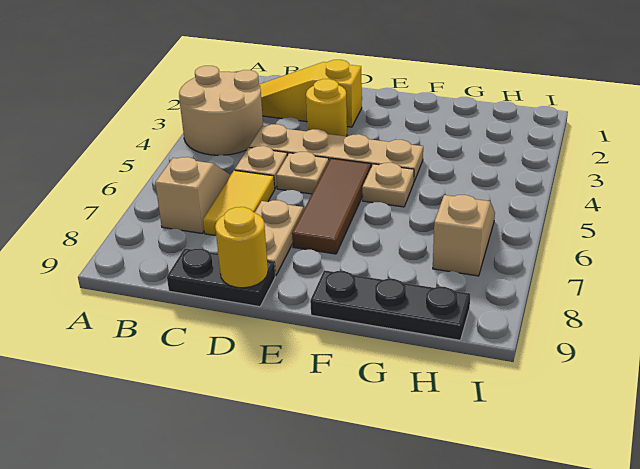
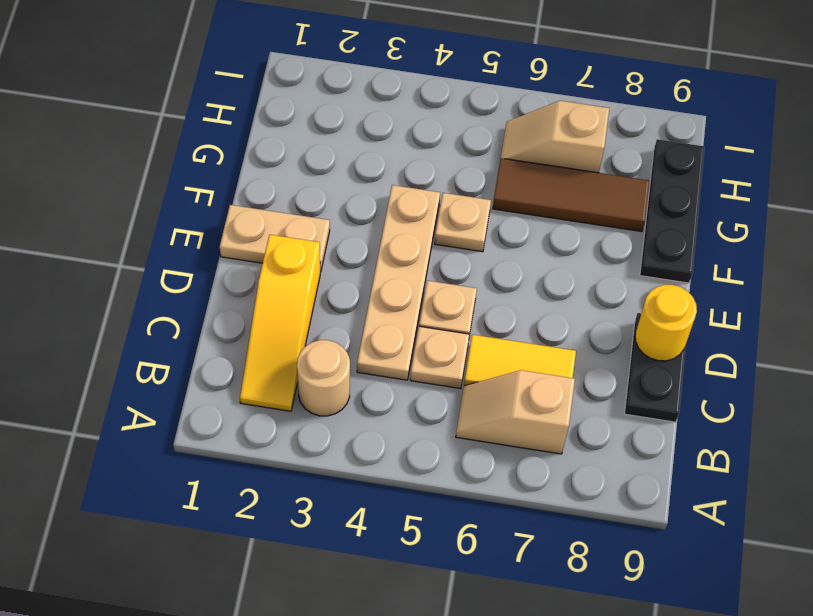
tan 2x2 round brick [179,66,263,155] -> tan 1x1 round brick [297,340,350,416]
yellow 1x1 round brick [306,79,347,136] -> none
tan 1x2 plate [255,200,303,276] -> tan 1x2 plate moved to [220,205,330,272]
brown 1x3 tile [292,158,371,254] -> brown 1x3 tile moved to [493,158,650,232]

